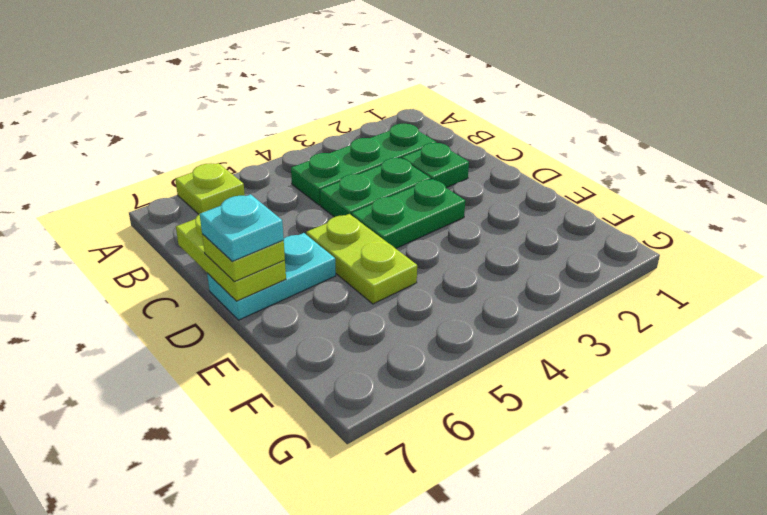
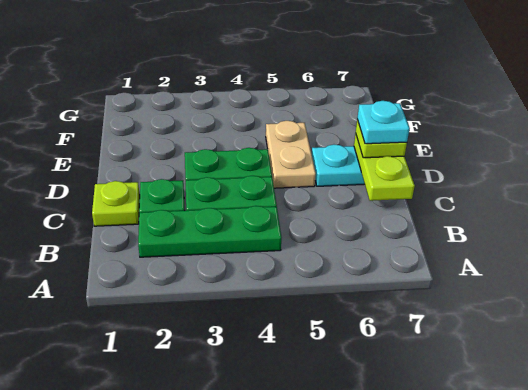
lime 1x1 plate [175,163,245,214] -> lime 1x1 plate moved to [92,181,140,226]
lime 1x2 plate [306,214,417,304] -> tan 1x2 plate [266,121,316,188]

